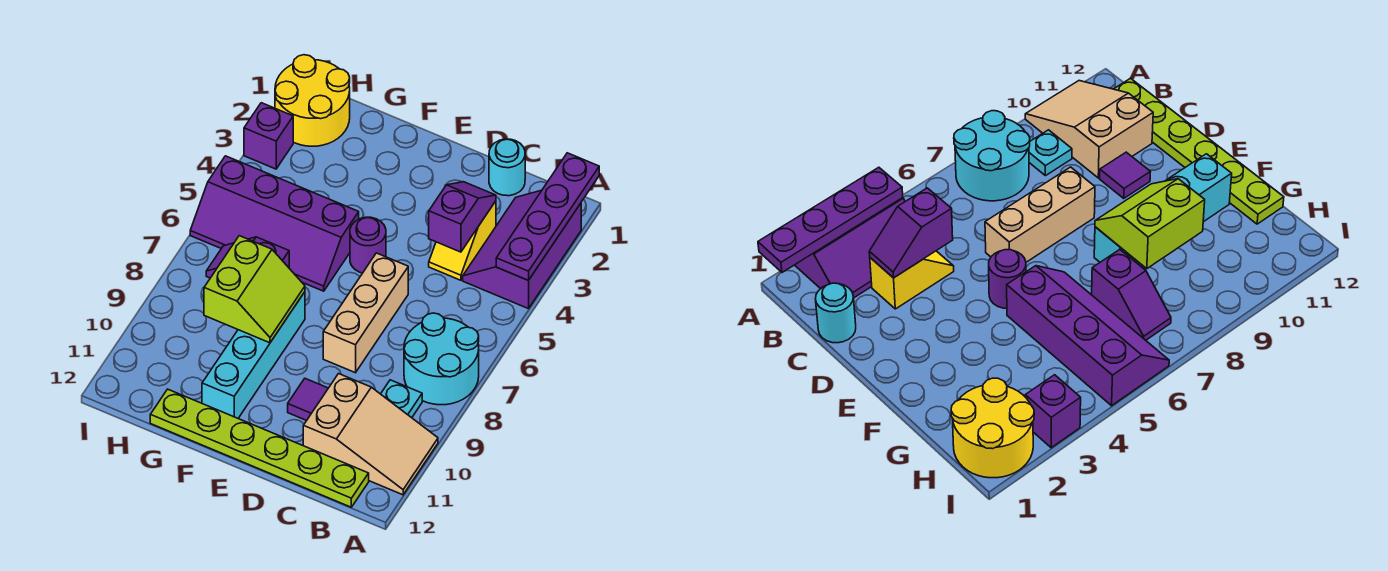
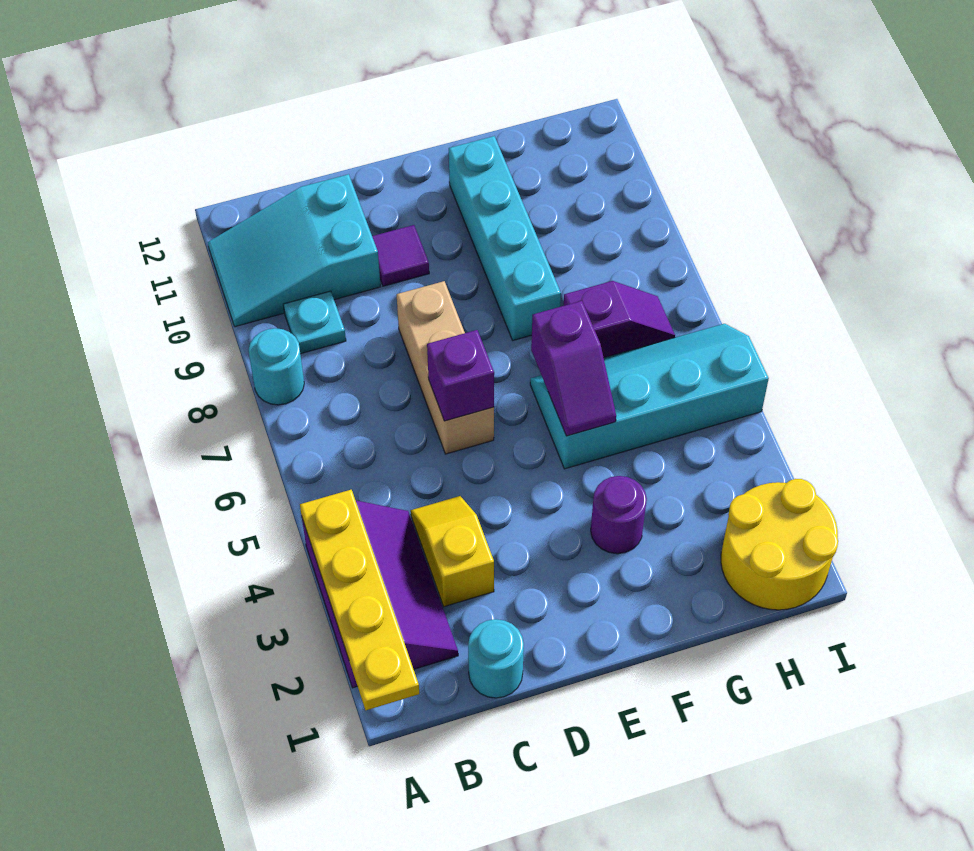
purple 1x4 plate [496,153,599,280] -> yellow 1x4 plate [300,490,419,710]
cyan 2x2 round brick [404,313,479,405] -> cyan 1x1 round brick [249,328,304,405]
tan 2x3 slope [303,374,438,495] -> cyan 2x3 slope [208,174,380,327]
lime 1x6 plate [150,389,369,507] -> none
purple 1x2 slope [429,182,496,252] -> purple 1x2 slope moved to [531,301,616,436]
purple 1x1 round brick [350,217,386,273] -> purple 1x1 round brick moved to [591,476,647,554]
purple 2x4 slope [190,156,359,291] -> cyan 2x4 slope [530,324,769,469]
lime 2x2 slope [204,236,305,343] -> none
purple 1x1 brick [244,103,293,169] -> purple 1x1 brick moved to [427,330,494,421]

